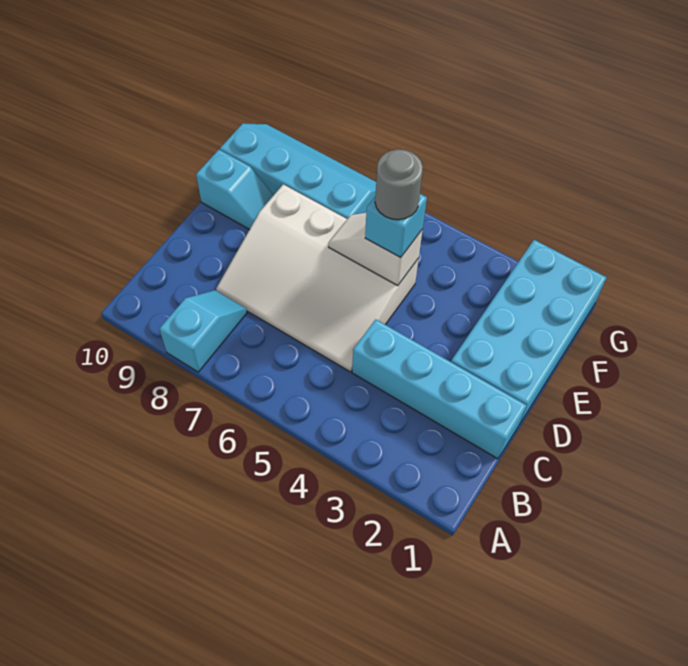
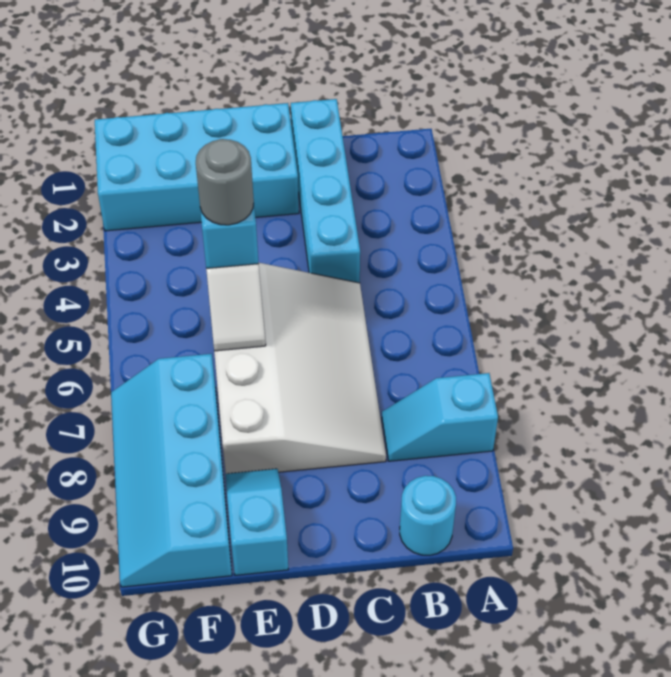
none -> cyan 1x1 round brick [400,476,456,555]

